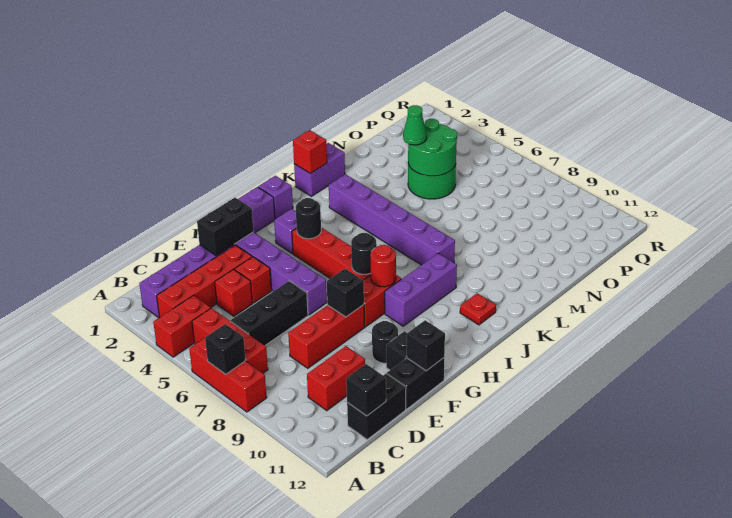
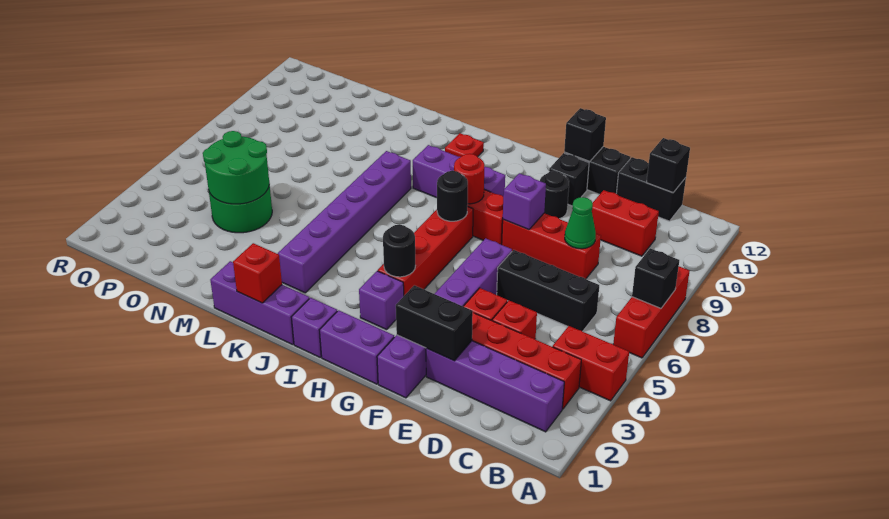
red 1x3 brick [192,308,268,373] -> none
black 1x1 brick [327,269,364,317] -> purple 1x1 brick [503,173,546,230]
purple 1x2 brick [294,143,345,196] -> purple 1x3 brick [210,261,309,345]
green 1x1 cone [403,105,427,145] -> green 1x1 cone moved to [565,197,596,249]

